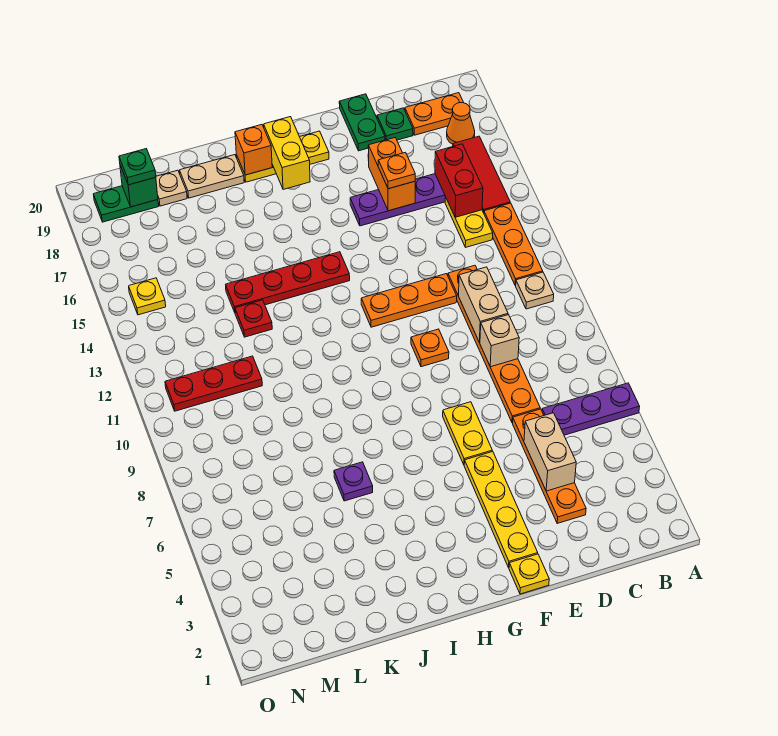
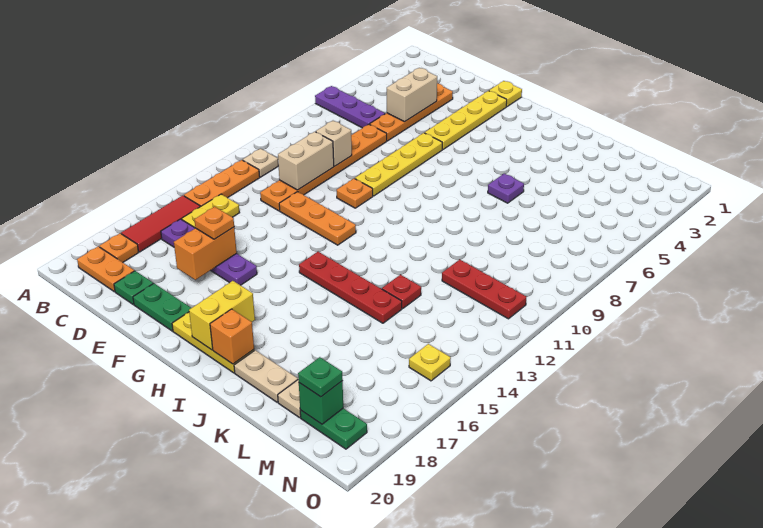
orange 1x1 cone [447,103,475,144] -> orange 1x1 plate [99,233,139,262]
red 1x2 brick [435,144,483,217] -> none
green 1x2 plate [339,94,385,151] -> green 1x2 plate turned to [133,283,191,331]
yellow 1x2 plate [443,402,492,465] -> yellow 1x4 plate [355,133,442,196]

